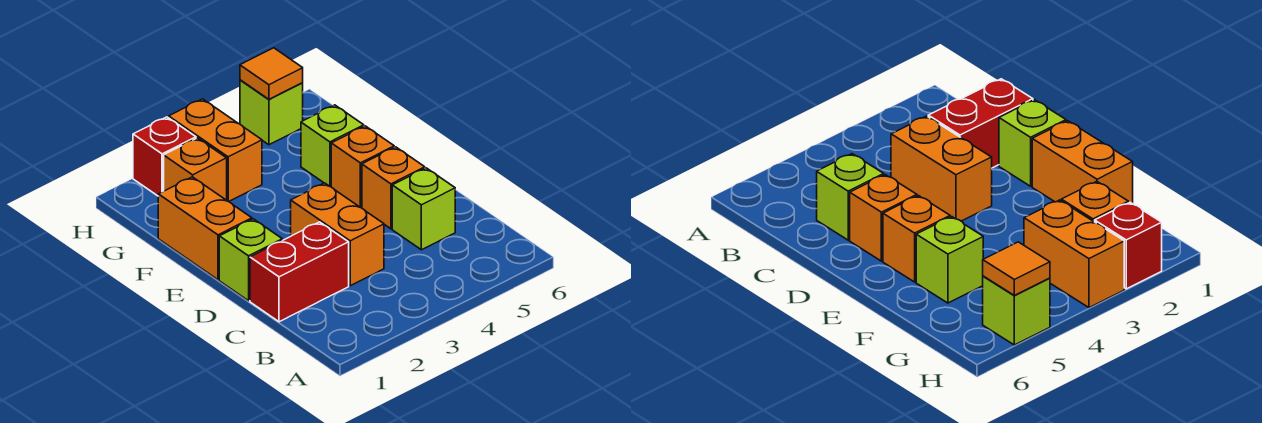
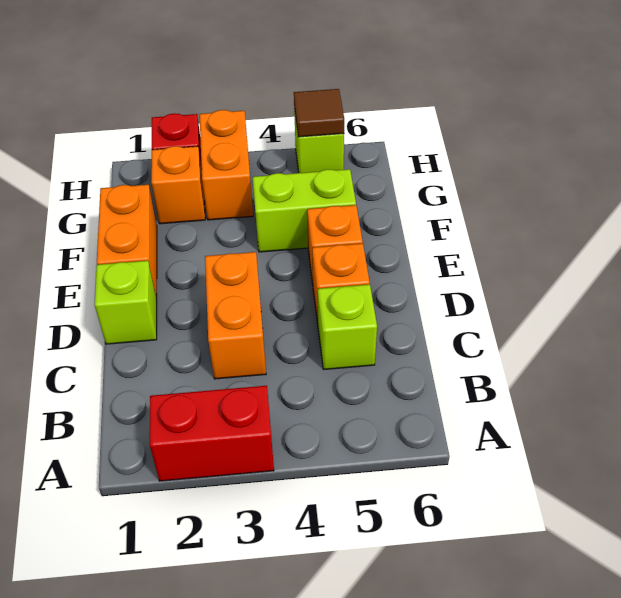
red 1x2 brick [250,222,349,322] -> red 1x2 brick moved to [150,386,274,481]
lime 1x1 brick [301,105,364,187] -> lime 1x2 brick [253,169,356,252]
orange 1x1 tile [240,48,303,99] -> brown 1x1 tile [294,89,344,137]

